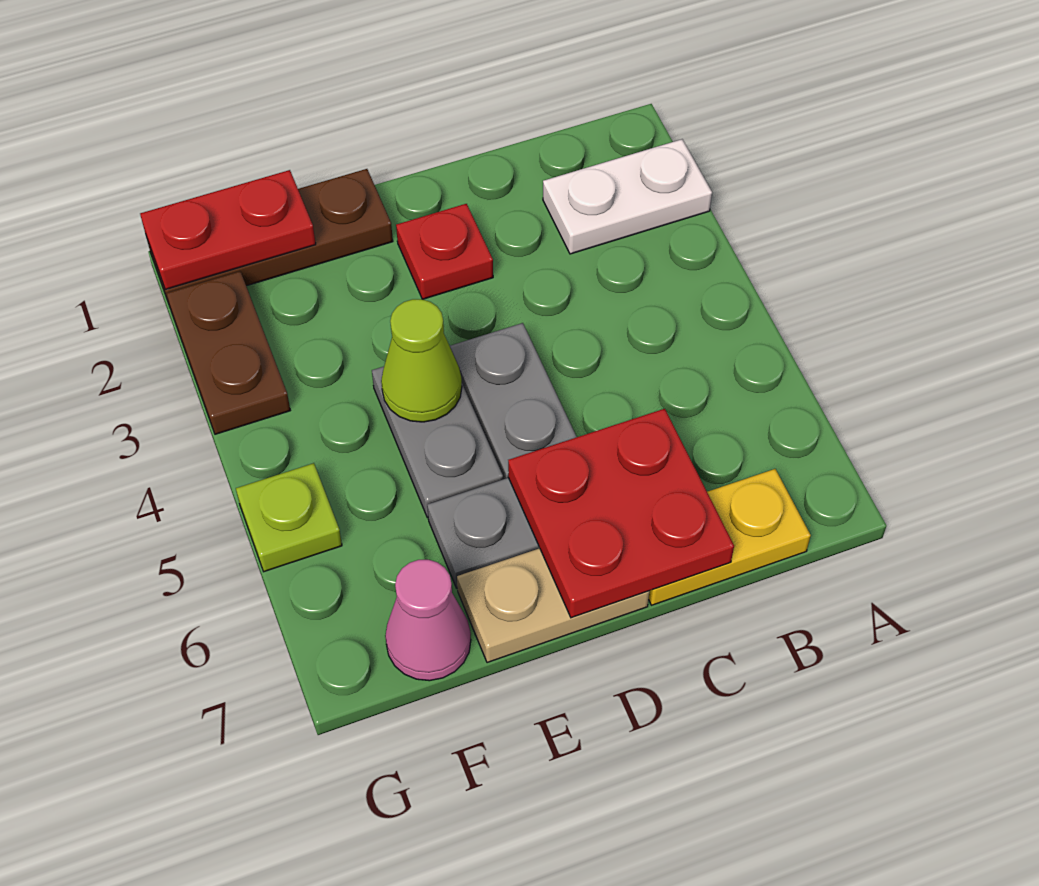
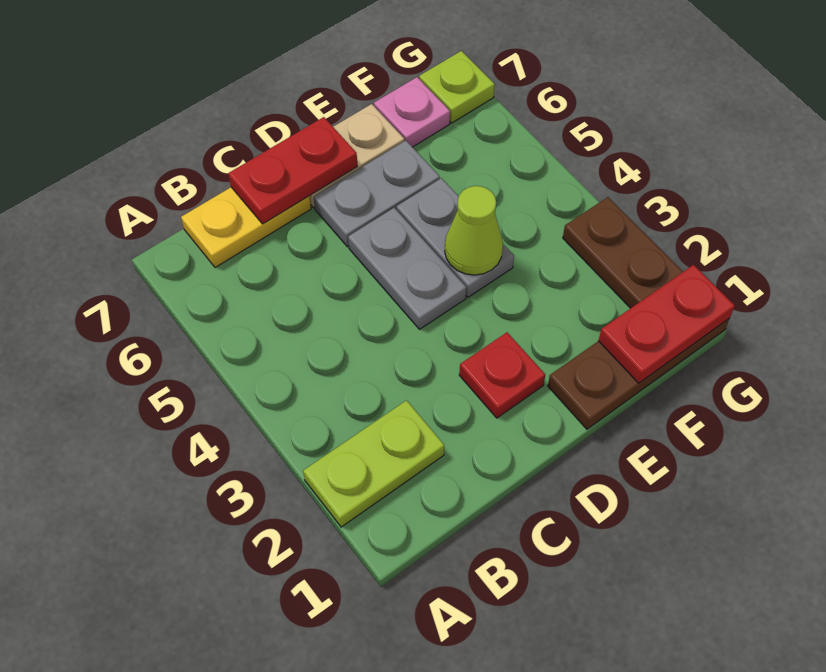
white 1x2 plate [543,139,712,254] -> lime 1x2 plate [303,400,444,527]
red 2x2 plate [508,409,734,618] -> red 1x2 plate [228,117,357,224]
pink 1x1 cone [385,560,471,681] -> pink 1x1 plate [374,77,450,147]
lime 1x1 plate [236,463,342,572] -> lime 1x1 plate moved to [419,51,495,123]

